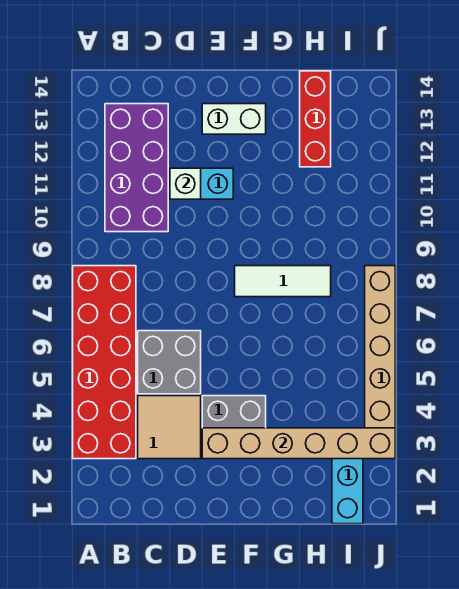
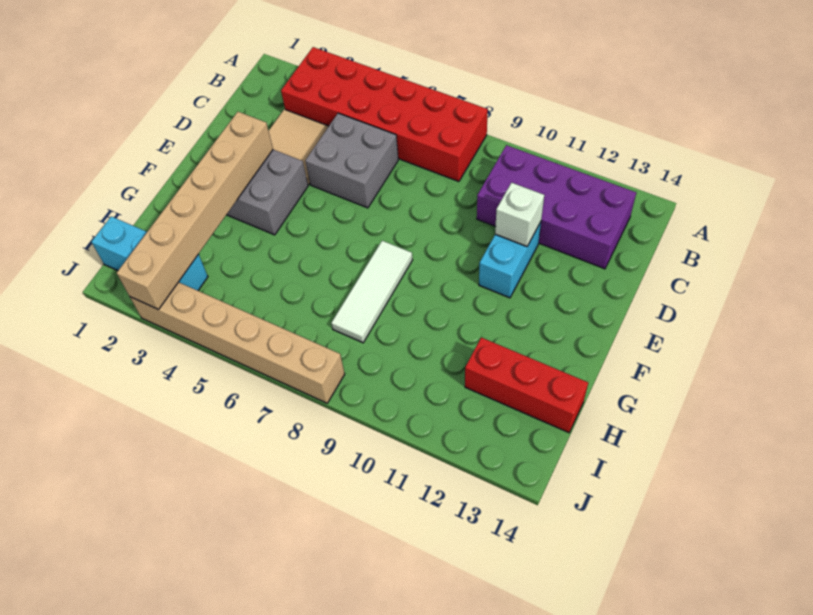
white 1x2 brick [202,104,266,134] -> none

